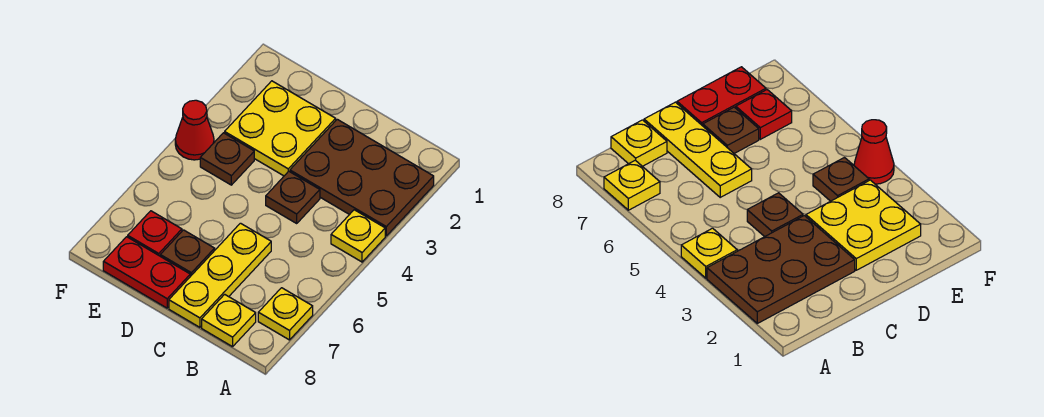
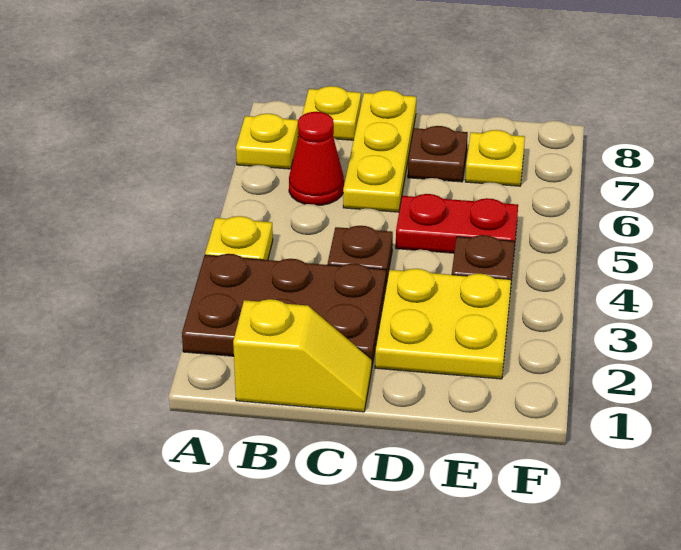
none -> yellow 1x2 slope [233,299,372,412]
red 1x2 plate [103,237,190,308] -> red 1x2 plate moved to [396,194,518,253]
red 1x1 plate [128,211,182,256] -> yellow 1x1 plate [465,130,525,186]
red 1x1 cone [175,100,214,160] -> red 1x1 cone moved to [289,112,344,205]

